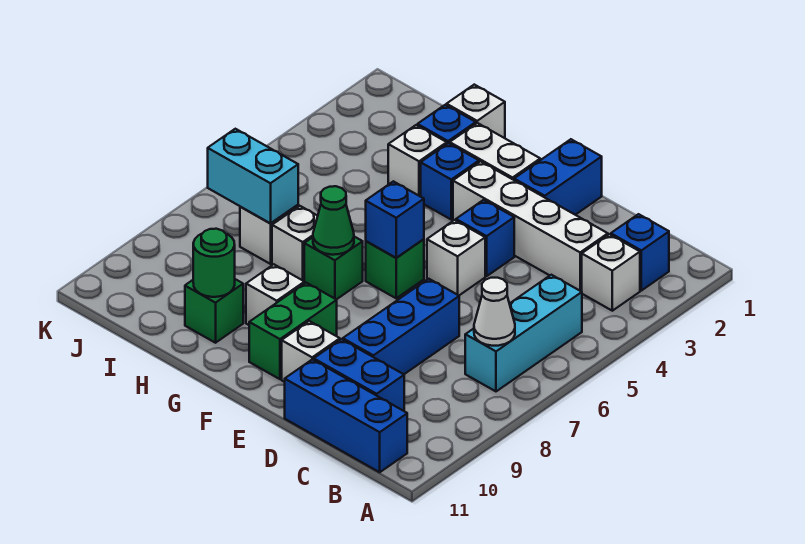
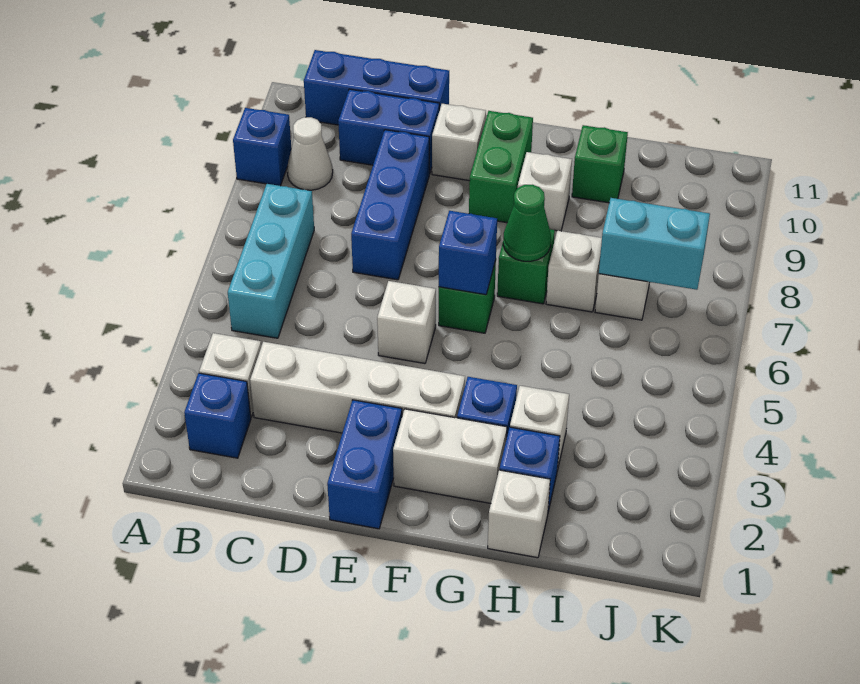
white 1x1 cone [474,278,515,346] -> white 1x1 cone moved to [287,117,333,190]
blue 1x1 brick [456,200,514,276] -> blue 1x1 brick moved to [233,108,291,186]
green 1x1 round brick [193,229,235,297] -> none

